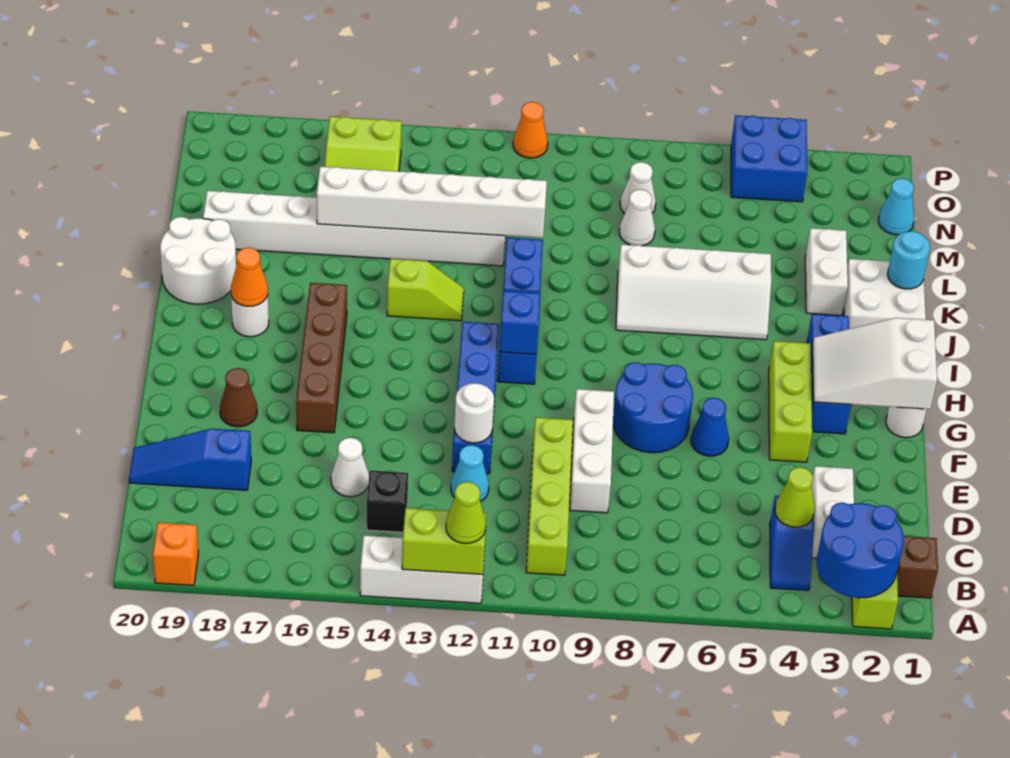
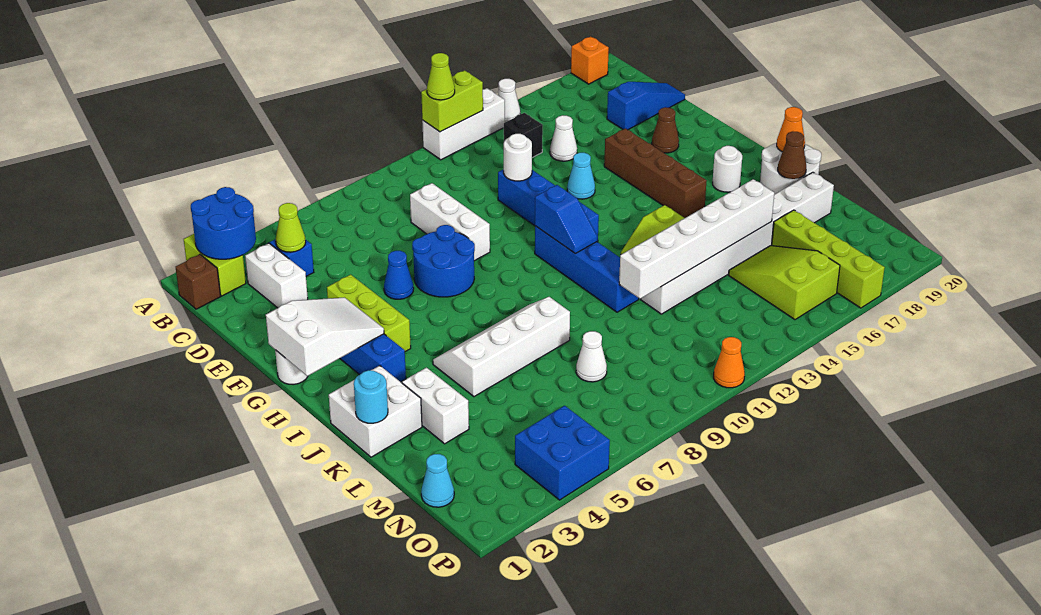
lime 1x4 brick [526,417,573,575] -> lime 1x4 brick moved to [772,210,885,308]
cyan 1x1 cone [451,445,489,502] -> cyan 1x1 cone moved to [567,153,595,199]
orange 1x1 cone [231,248,268,307] -> orange 1x1 cone moved to [777,107,805,152]
none -> brown 1x1 cone [778,131,806,179]
white 1x1 cone [620,162,656,214] -> white 1x1 cone moved to [498,79,520,122]

